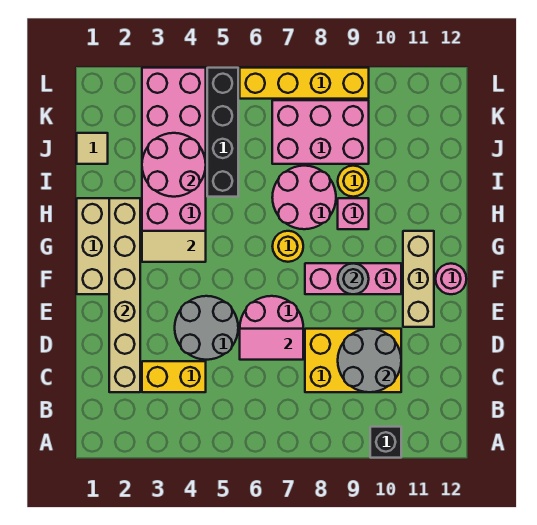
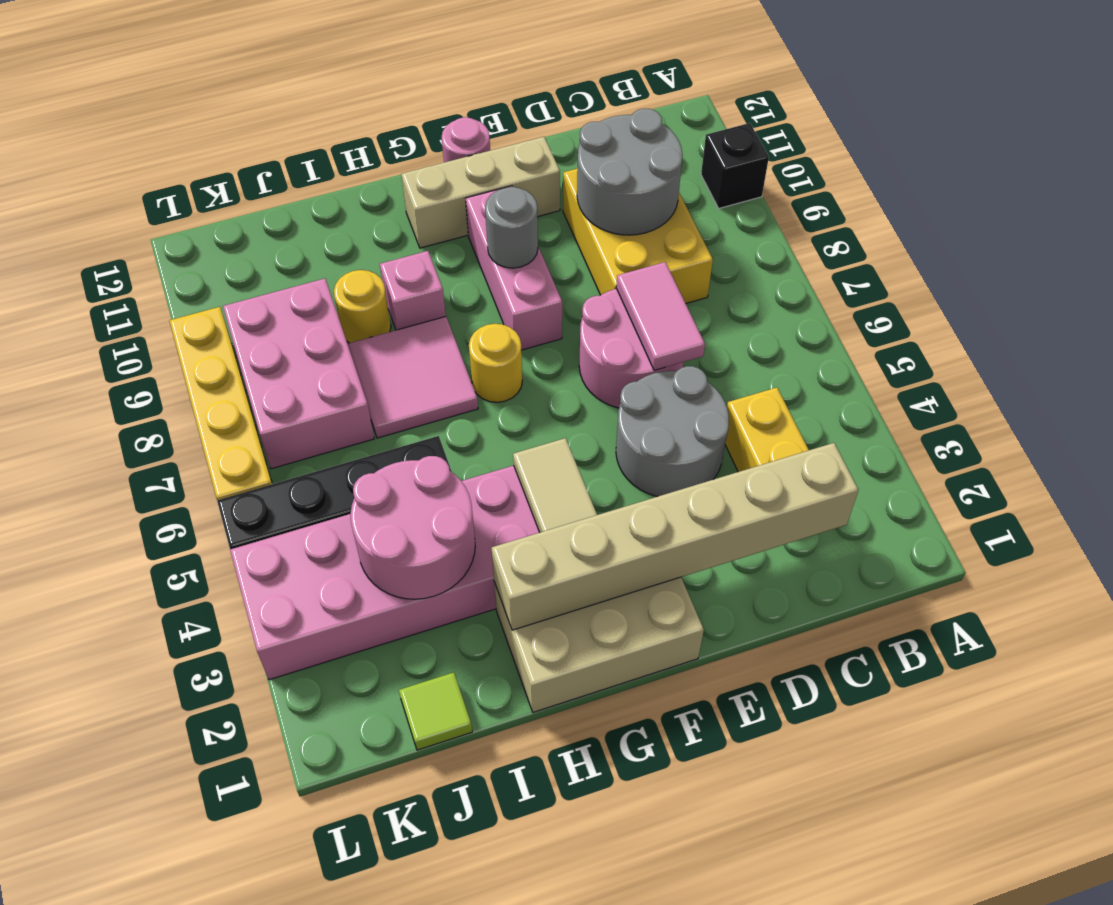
pink 2x2 round brick [272,166,336,229] -> pink 2x2 tile [348,317,478,438]
tan 1x1 tile [77,133,108,164] -> lime 1x1 tile [399,672,472,750]

